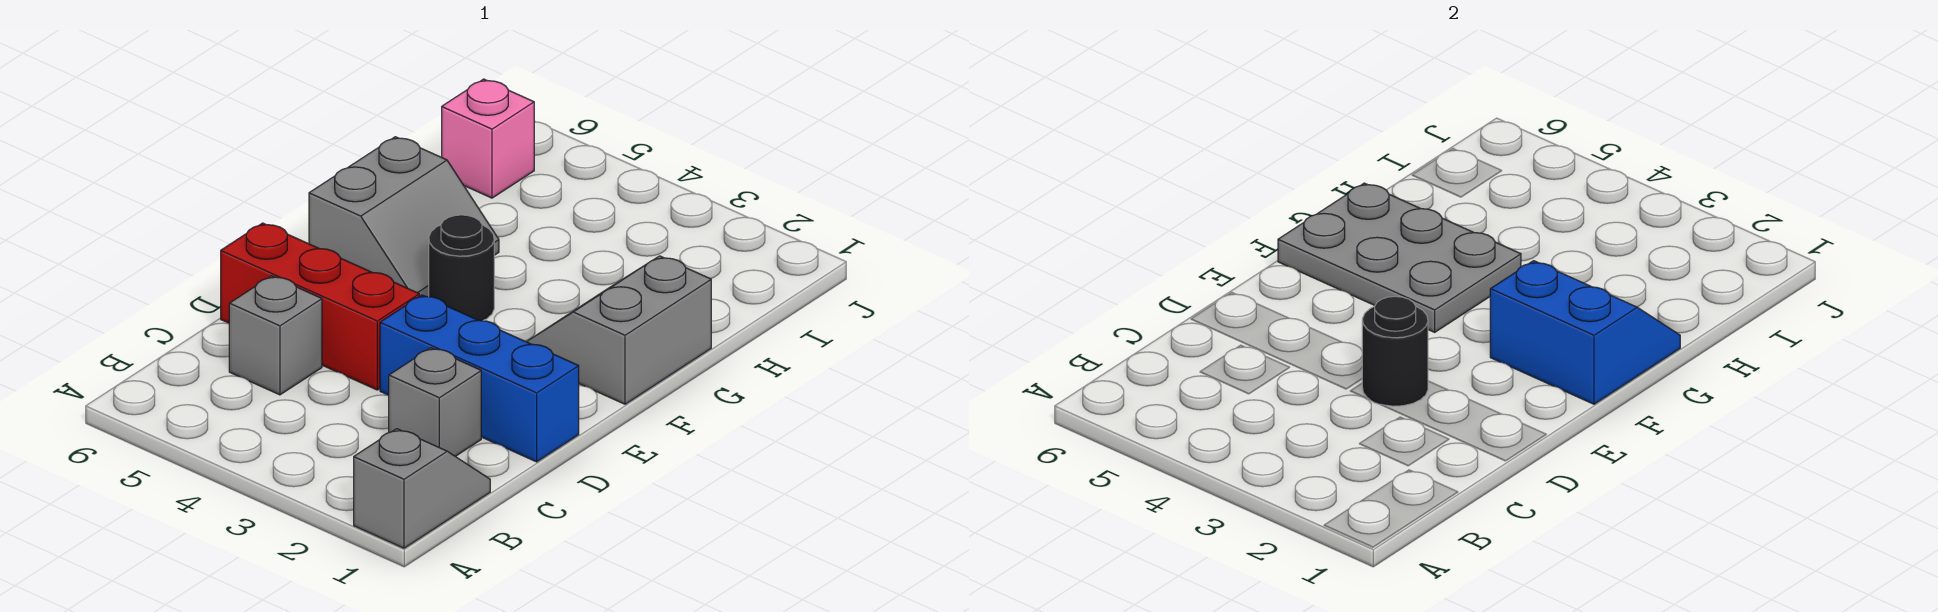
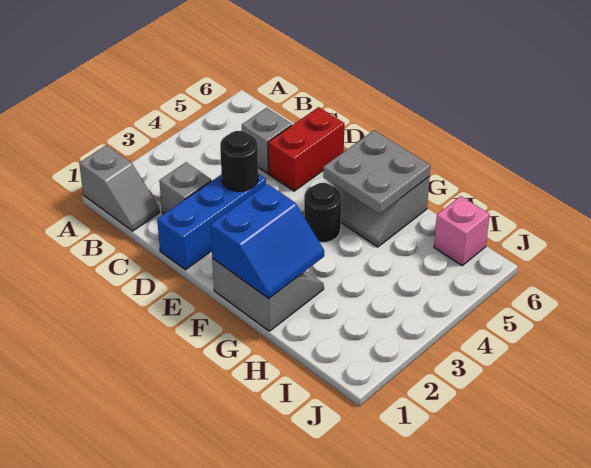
red 1x3 brick [221,223,419,390] -> red 1x2 brick [268,107,344,191]
grey 2x3 plate [1278,183,1521,332] -> grey 2x2 plate [323,130,431,214]

